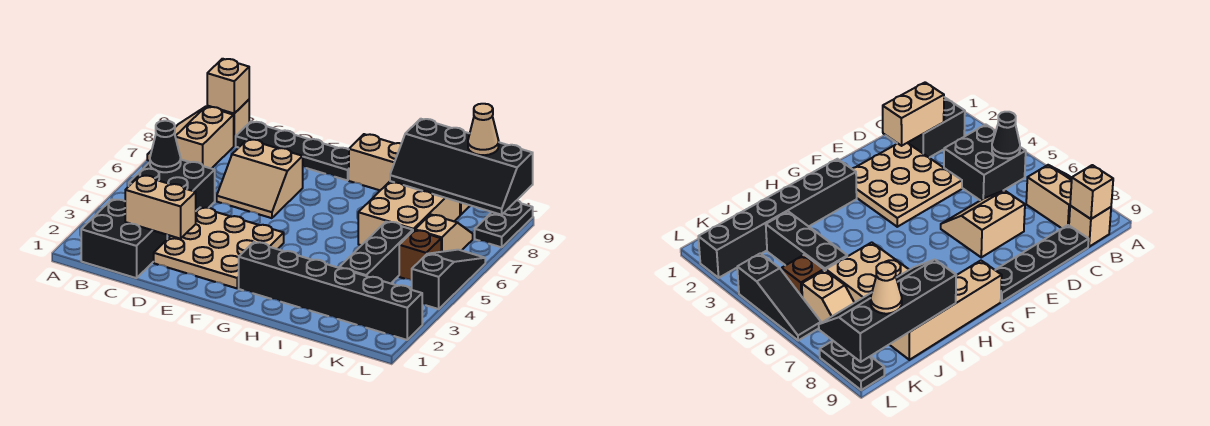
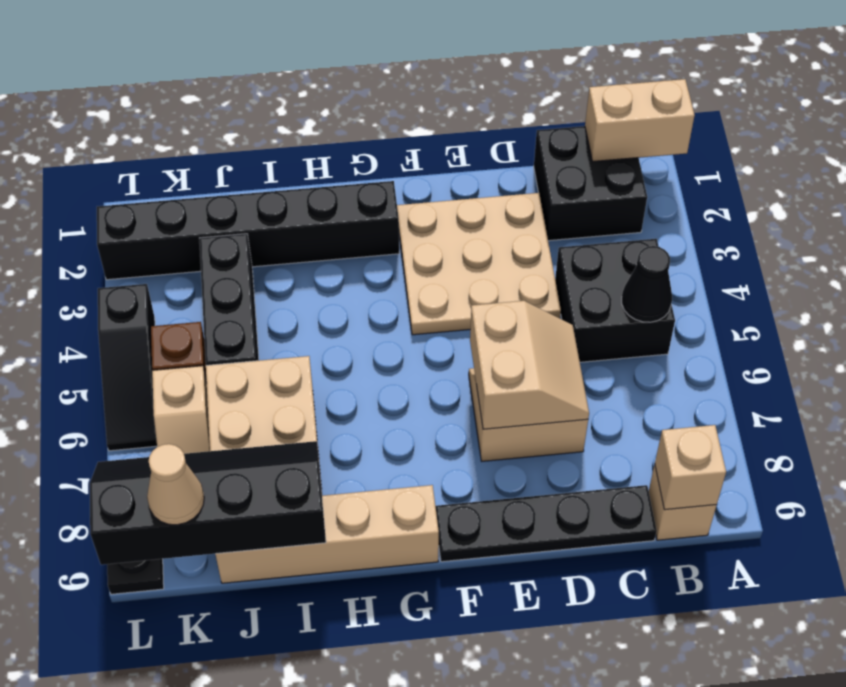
tan 2x2 slope [147,107,234,169] -> tan 2x2 slope moved to [470,301,589,429]
tan 1x2 brick [125,175,196,239] -> tan 1x2 brick moved to [585,79,695,162]

